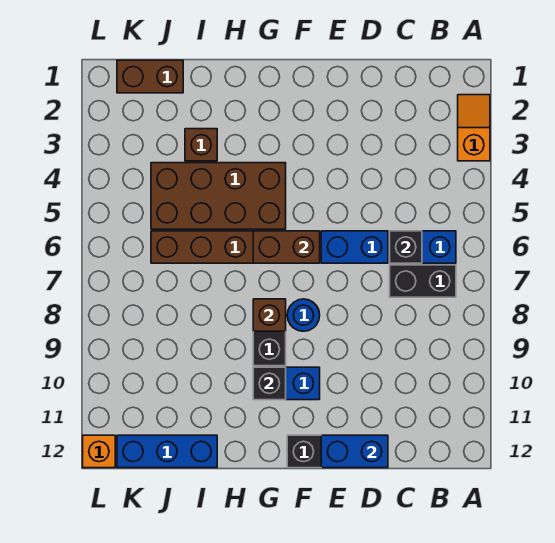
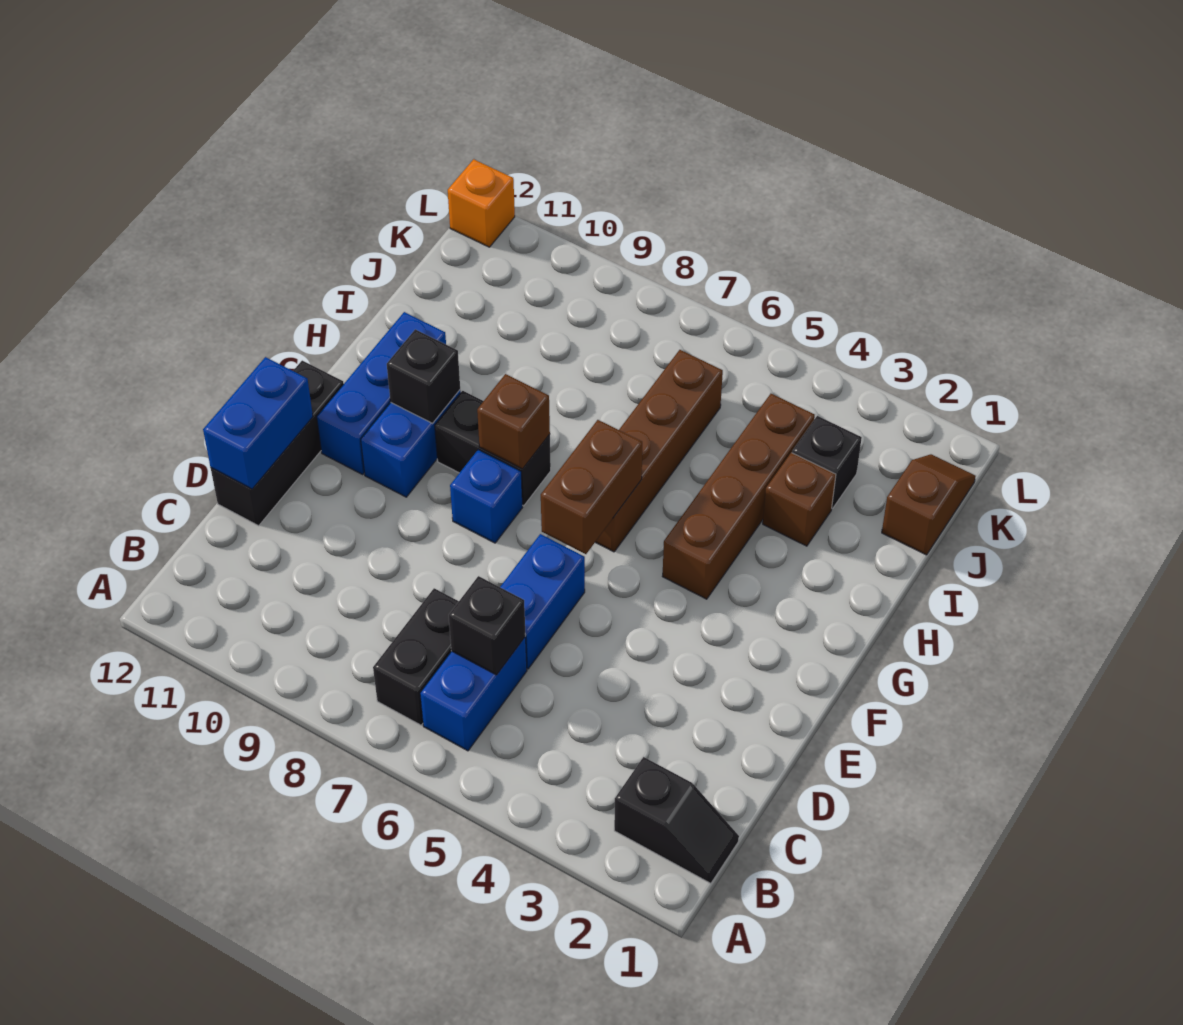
orange 1x2 slope [458,95,490,161] -> none
none -> black 1x2 slope [614,757,739,883]
blue 1x1 round brick [287,299,320,331] -> blue 1x1 brick [450,450,523,543]
brown 2x4 brick [151,163,286,229] -> brown 1x4 brick [662,394,815,599]
blue 1x3 brick [117,435,217,468] -> blue 1x3 brick moved to [317,312,446,474]
brown 1x2 brick [117,60,183,93] -> brown 1x2 slope [882,454,976,555]
none -> black 1x1 brick [792,416,862,509]

